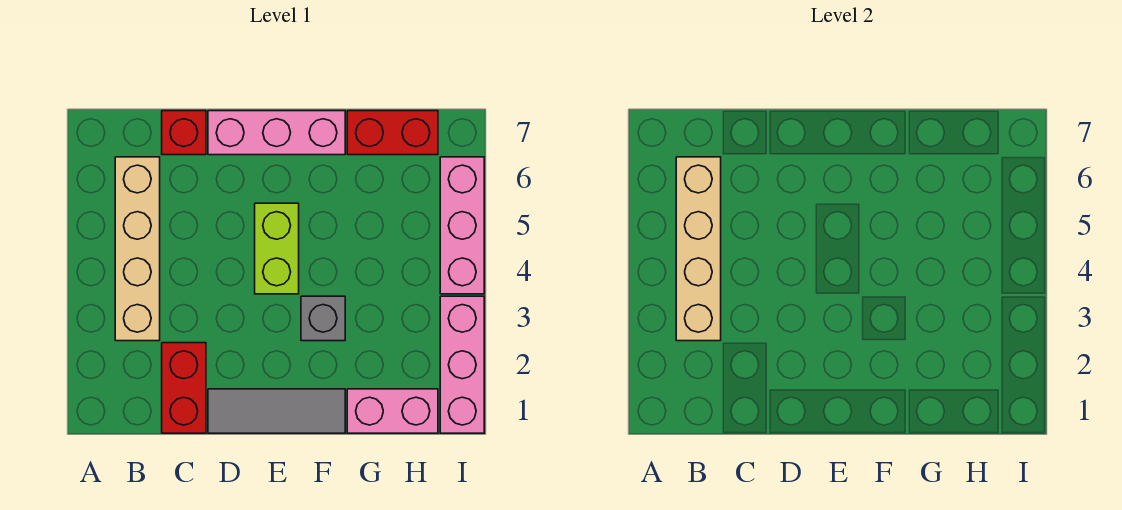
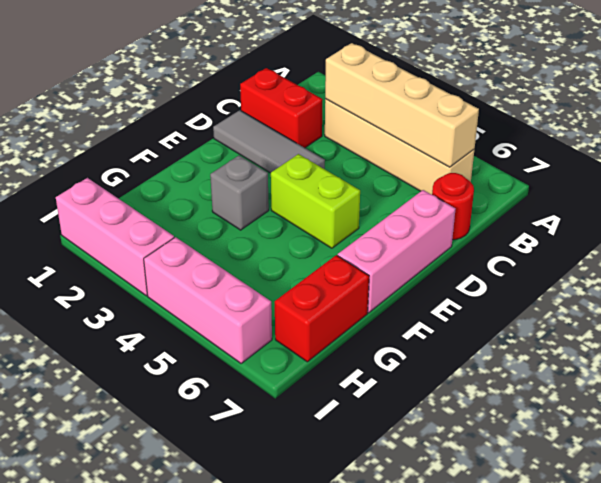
red 1x1 brick [162,111,206,155] -> red 1x1 round brick [432,173,474,240]
grey 1x3 tile [208,389,345,433] -> grey 1x3 tile turned to [213,110,325,173]
pink 1x2 brick [347,389,438,433] -> none

